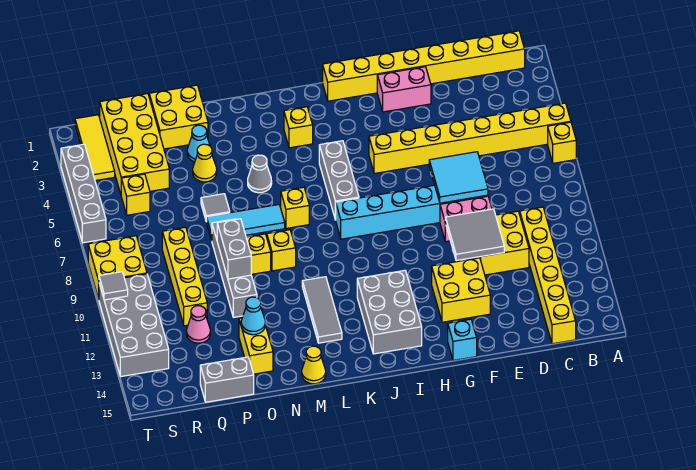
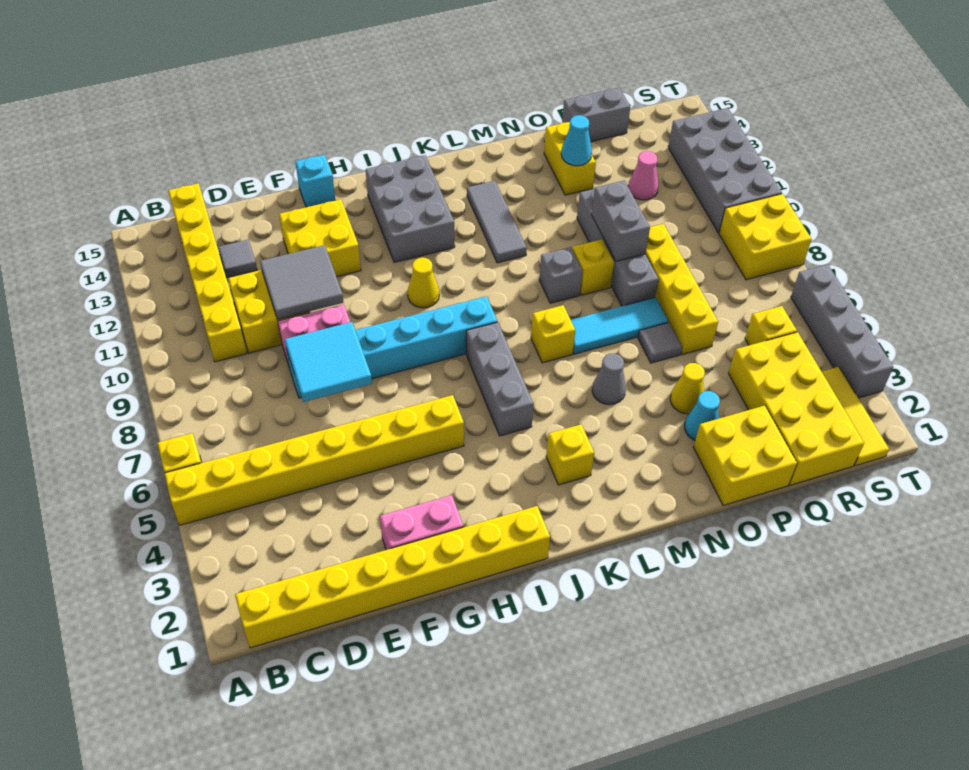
yellow 1x1 brick [267,230,296,271] -> grey 1x1 brick [539,247,583,303]
yellow 1x1 cone [302,346,326,384] -> yellow 1x1 cone moved to [408,258,439,308]
yellow 1x4 brick [162,227,207,326] -> yellow 1x4 brick moved to [646,224,718,354]
grey 1x1 tile [99,272,128,300] -> grey 1x1 tile moved to [218,240,257,278]

